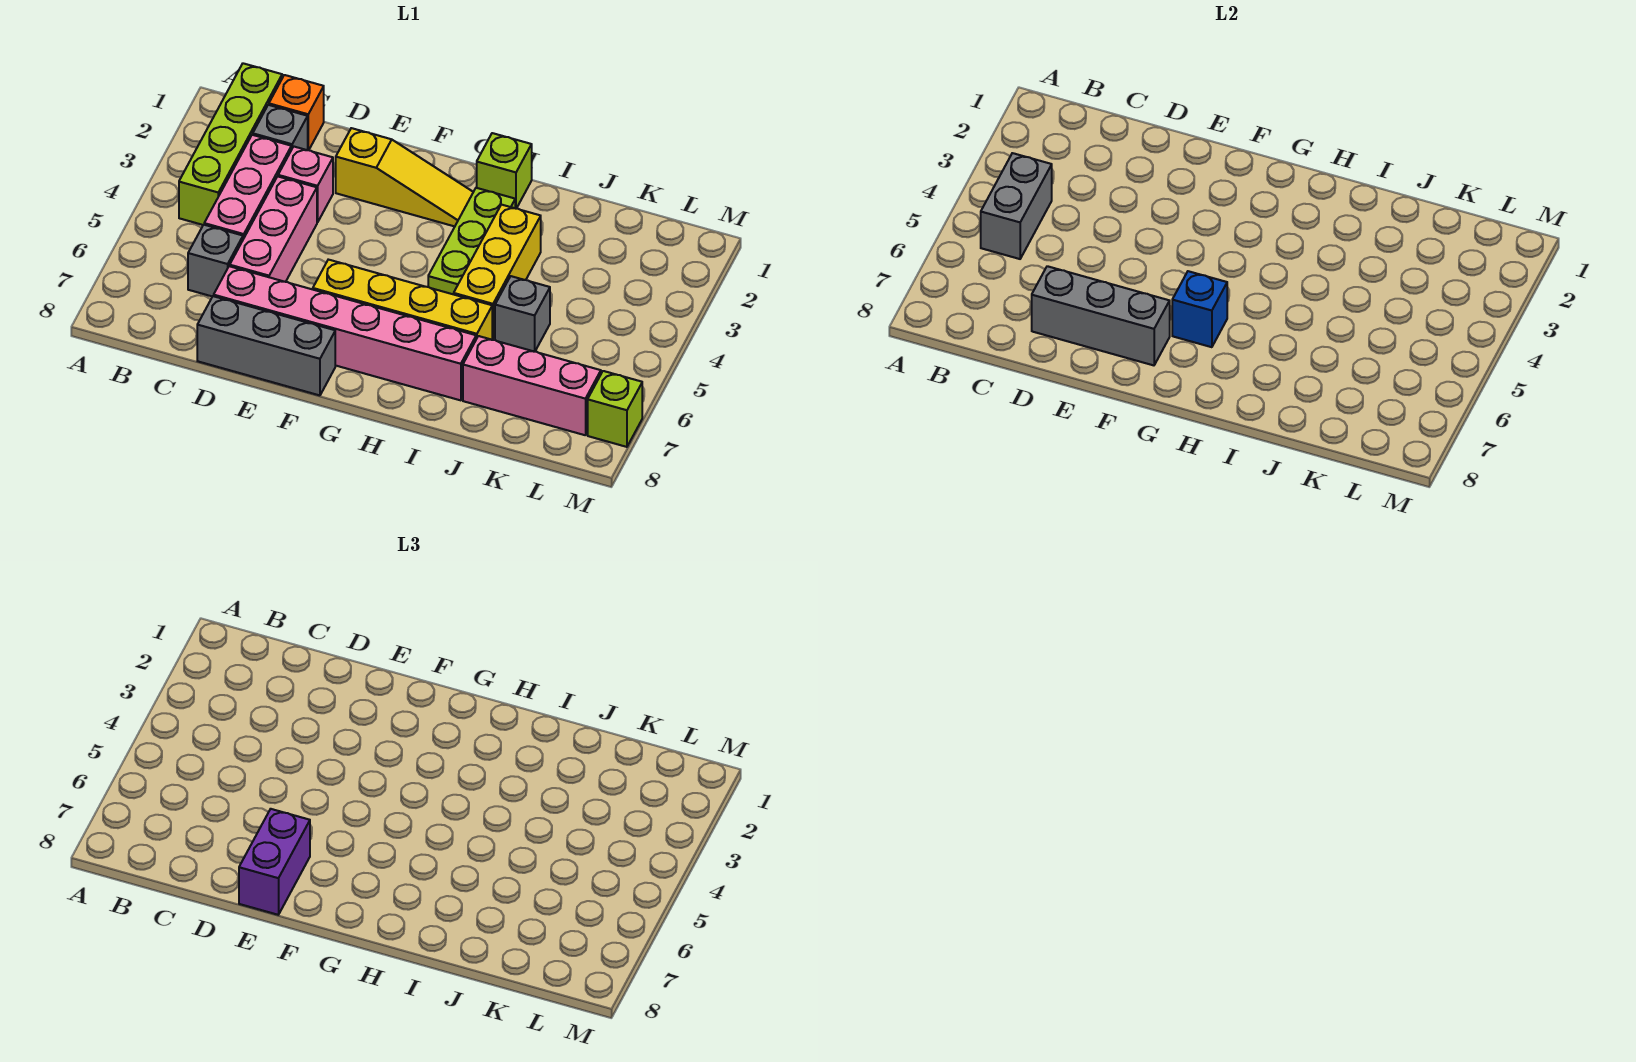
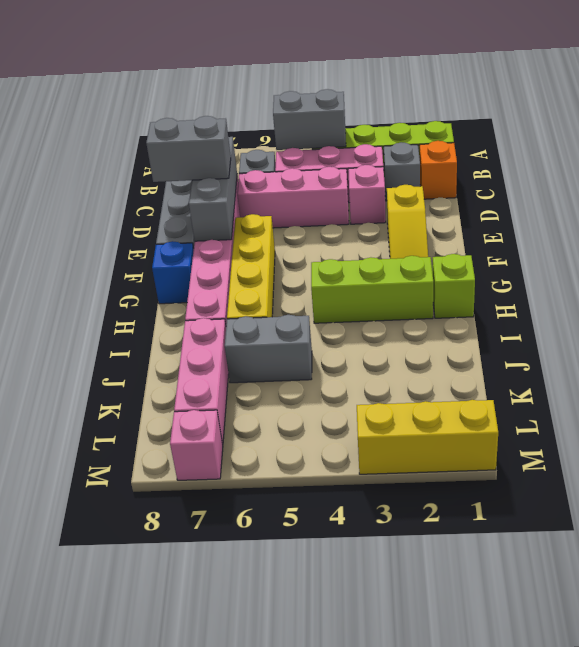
purple 1x2 brick [239,809,310,915] -> grey 1x2 brick [146,116,231,182]
blue 1x1 brick [1172,271,1227,347] -> blue 1x1 brick moved to [152,241,194,304]
lime 1x3 plate [428,188,515,294] -> lime 1x3 brick [311,256,433,323]
yellow 1x3 brick [454,205,541,340] -> yellow 1x3 brick moved to [357,400,498,474]
grey 1x1 brick [495,276,550,352] -> grey 1x2 brick [225,315,312,383]
lime 1x1 brick [588,371,642,447] -> pink 1x1 brick [170,410,223,480]

